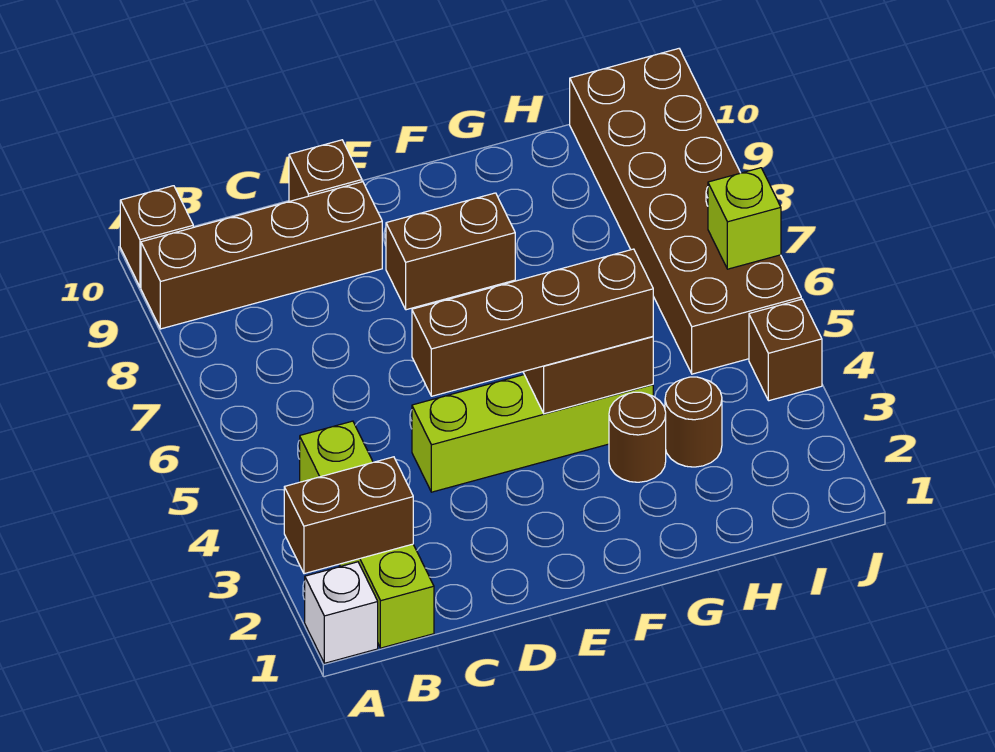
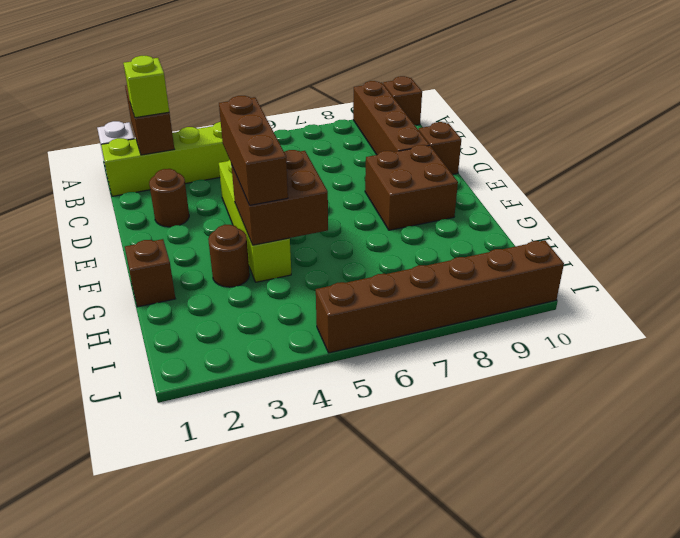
brown 1x4 brick [412,249,653,396] -> brown 1x3 brick [219,96,288,205]
brown 1x2 brick [386,193,515,310] -> brown 2x2 brick [365,145,458,230]
brown 1x1 round brick [665,377,722,467] -> brown 1x1 round brick moved to [149,169,189,227]
brown 2x6 brick [570,49,801,374] -> brown 1x6 brick [316,240,564,353]
brown 1x1 brick [749,299,822,401] -> brown 1x1 brick moved to [125,239,175,307]
lime 1x1 brick [708,168,781,269] -> lime 1x1 brick moved to [124,56,169,118]

